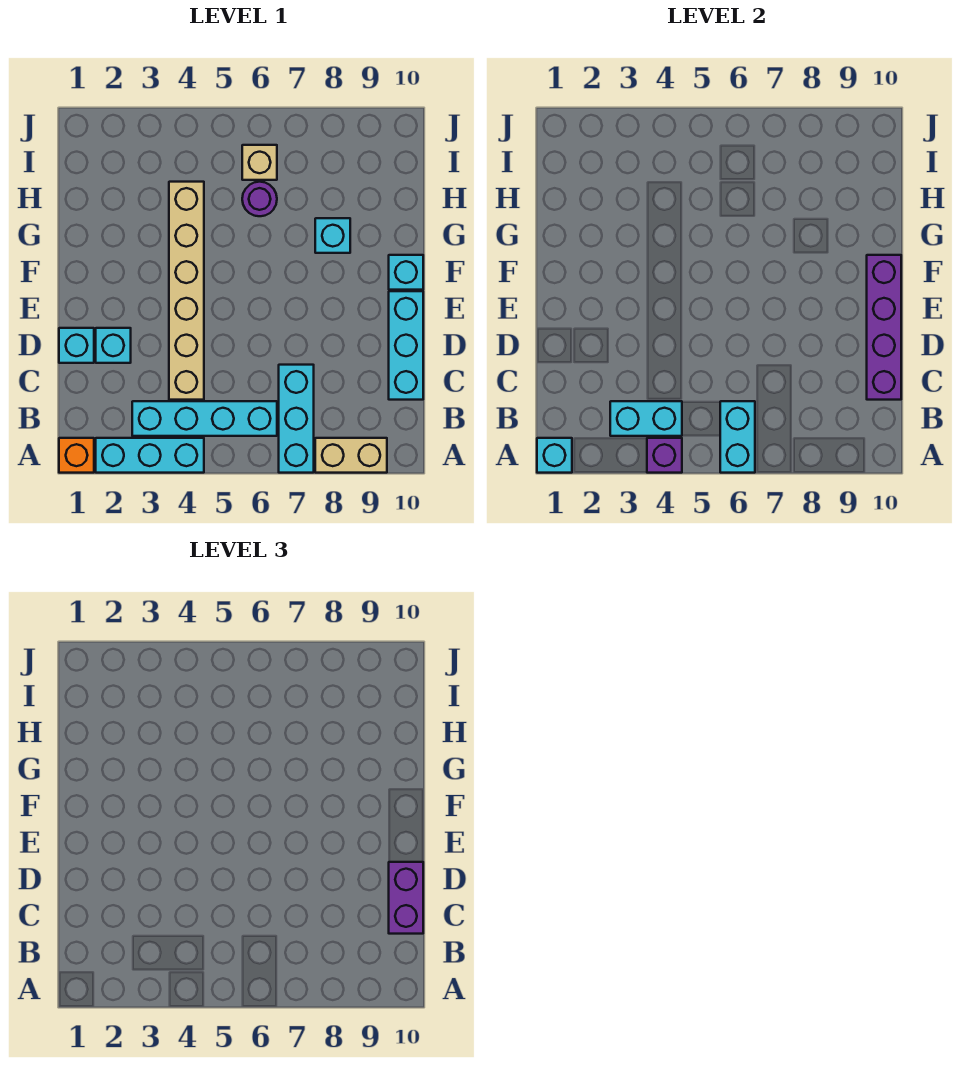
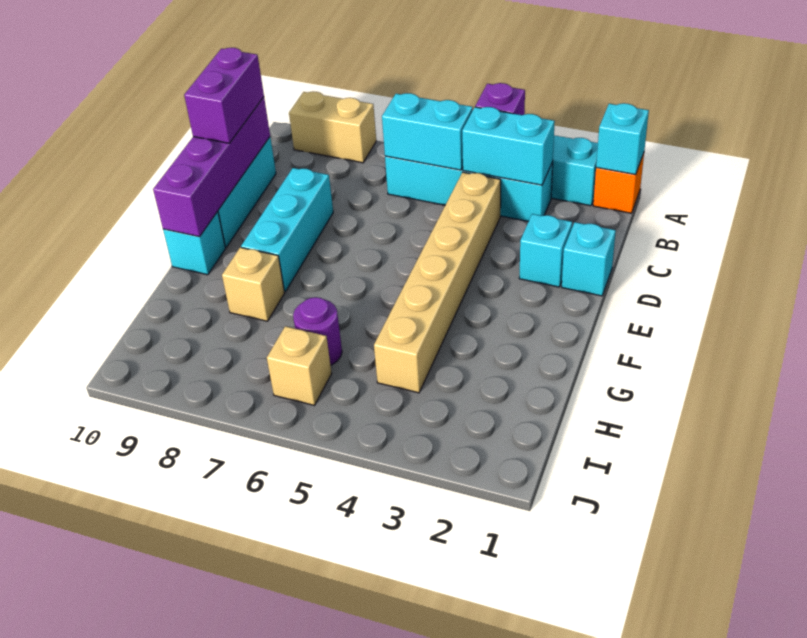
cyan 1x2 brick [720,401,755,473] -> cyan 1x2 brick turned to [382,93,473,170]
cyan 1x3 brick [279,365,314,473] -> cyan 1x3 brick moved to [241,168,333,292]
cyan 1x1 brick [315,218,350,253] -> tan 1x1 brick [222,247,285,321]

